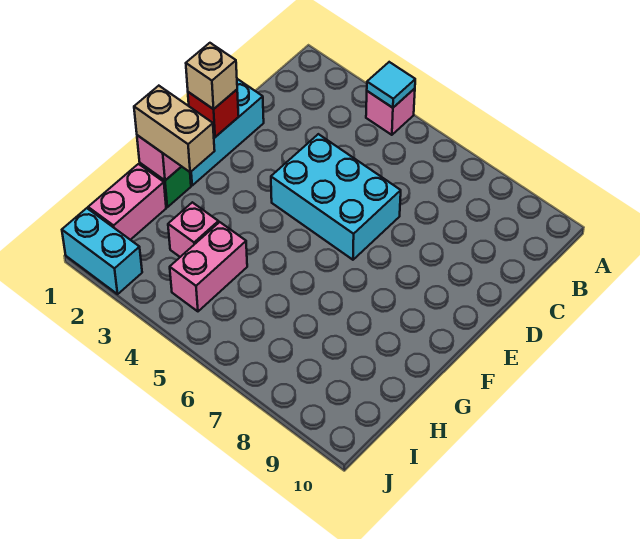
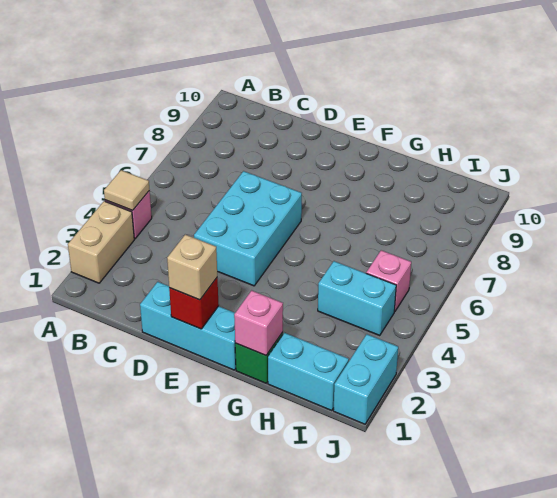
cyan 1x1 tile [367,62,415,108] -> tan 1x1 tile [104,170,149,210]
tan 1x2 brick [134,86,215,172] -> tan 1x2 brick moved to [68,201,134,283]
pink 1x2 brick [88,164,166,240] -> cyan 1x2 brick [268,333,349,411]
pink 1x1 brick [168,202,219,257] -> pink 1x1 brick moved to [366,250,411,312]
pink 1x2 brick [170,222,247,311] -> cyan 1x2 brick [318,261,396,335]

